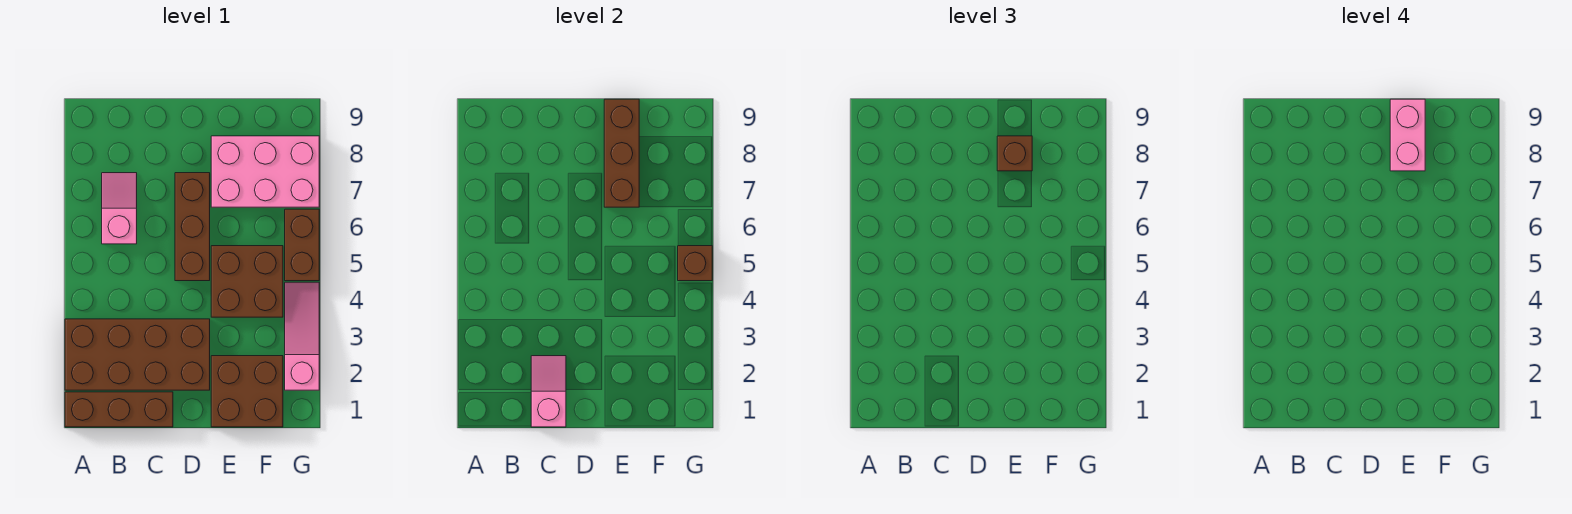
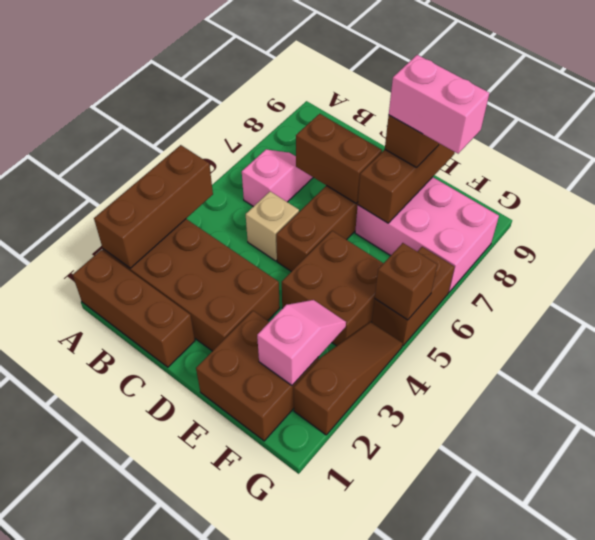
none -> brown 1x3 brick [94,145,213,268]
pink 1x2 slope [531,356,566,427] -> pink 1x2 slope moved to [257,300,346,385]
none -> tan 1x1 brick [246,191,299,261]
none -> brown 1x2 brick [296,114,382,203]
pink 1x2 brick [1390,99,1425,171] -> pink 1x2 brick turned to [389,55,489,154]
pink 1x3 slope [285,282,319,390] -> brown 1x3 slope [294,322,403,435]

